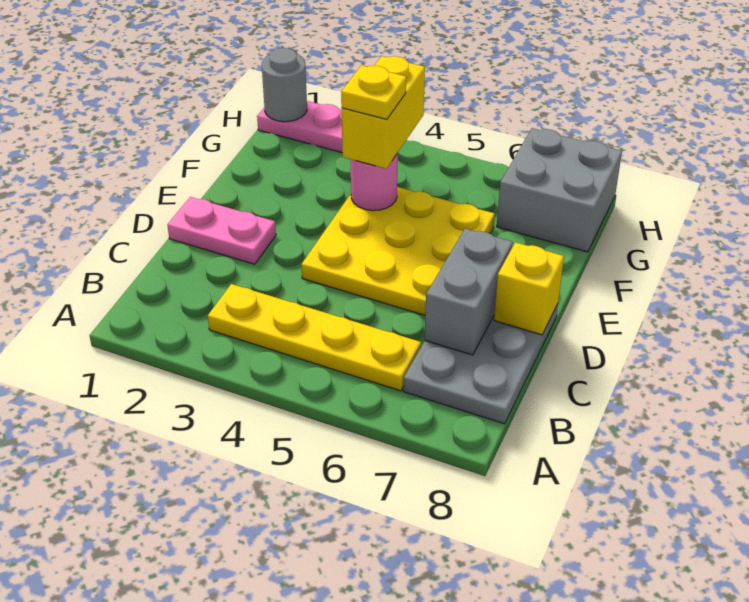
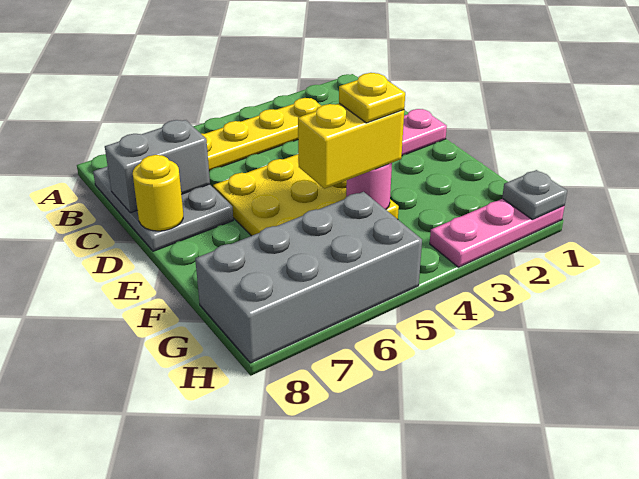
grey 1x2 brick [425,228,513,355] -> grey 1x2 brick turned to [105,120,210,213]
yellow 1x1 brick [494,242,564,335] -> yellow 1x1 round brick [133,155,183,231]
yellow 1x2 brick [342,56,425,169] -> yellow 1x2 brick turned to [298,103,404,189]
grey 2x2 brick [497,128,622,252] -> grey 2x4 brick [195,192,422,363]
grey 1x1 round brick [262,48,307,122] -> grey 1x1 plate [502,170,567,220]

